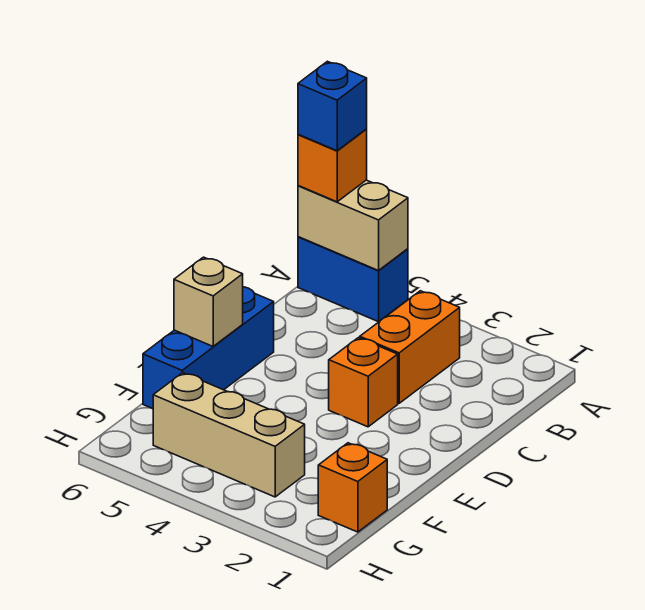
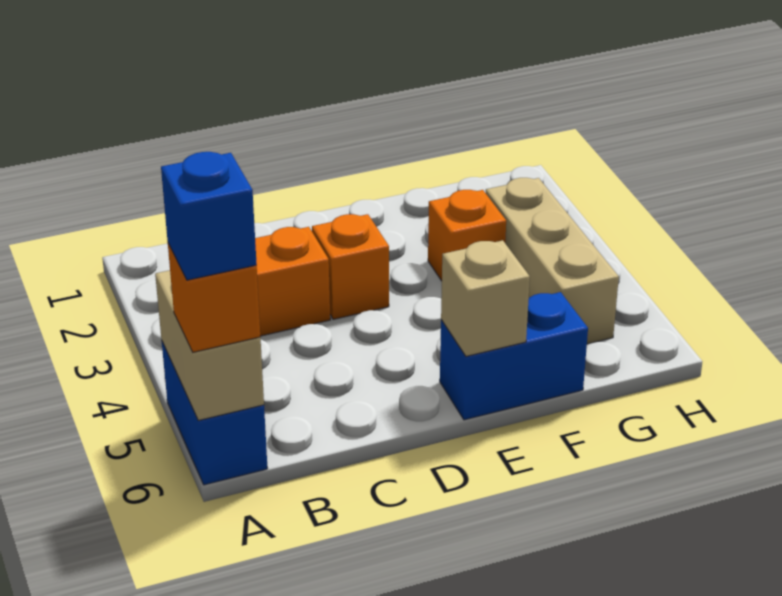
blue 1x3 brick [143,287,274,409] -> blue 1x2 brick [440,292,588,420]
orange 1x1 brick [318,443,387,532] -> orange 1x1 brick moved to [428,190,506,281]

